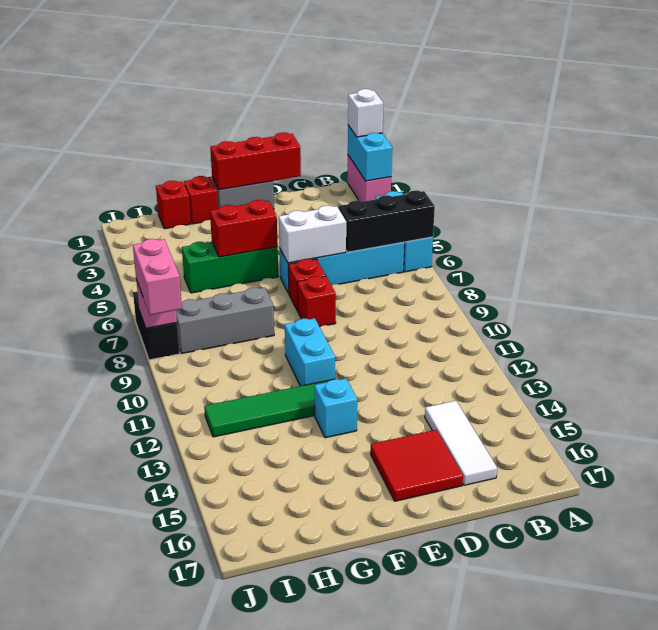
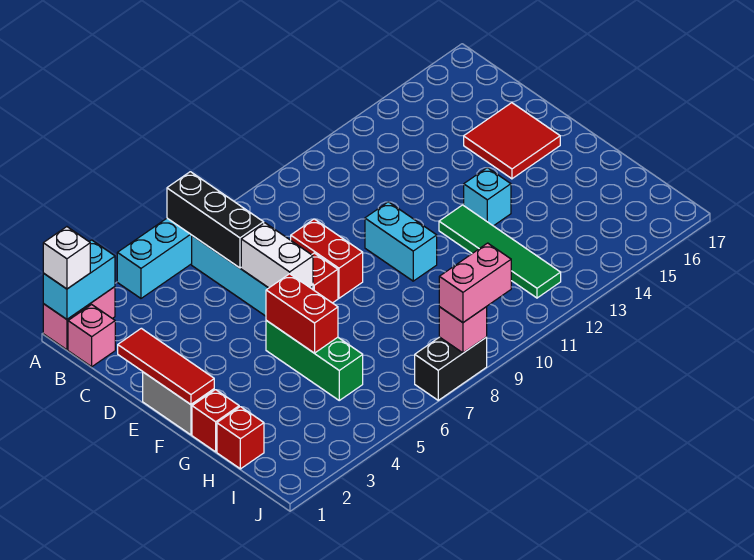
none -> pink 1x1 brick [68,305,115,367]
white 1x3 tile [425,401,497,485] -> none
red 1x3 brick [210,132,301,190] -> red 1x3 tile [118,328,214,404]
red 1x1 brick [297,276,336,327] -> red 1x2 brick [291,219,363,298]
cyan 1x2 brick [285,318,335,386] -> cyan 1x2 brick turned to [365,202,437,281]
grey 1x3 brick [176,288,274,354] -> none

